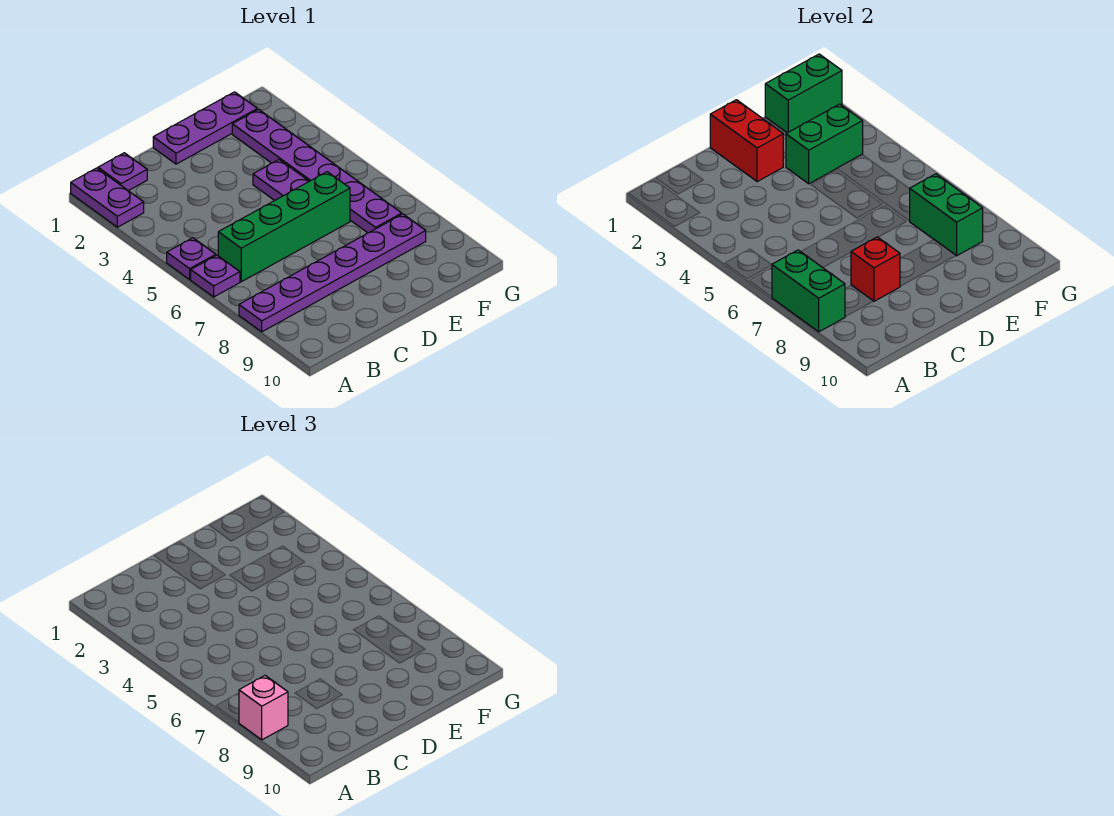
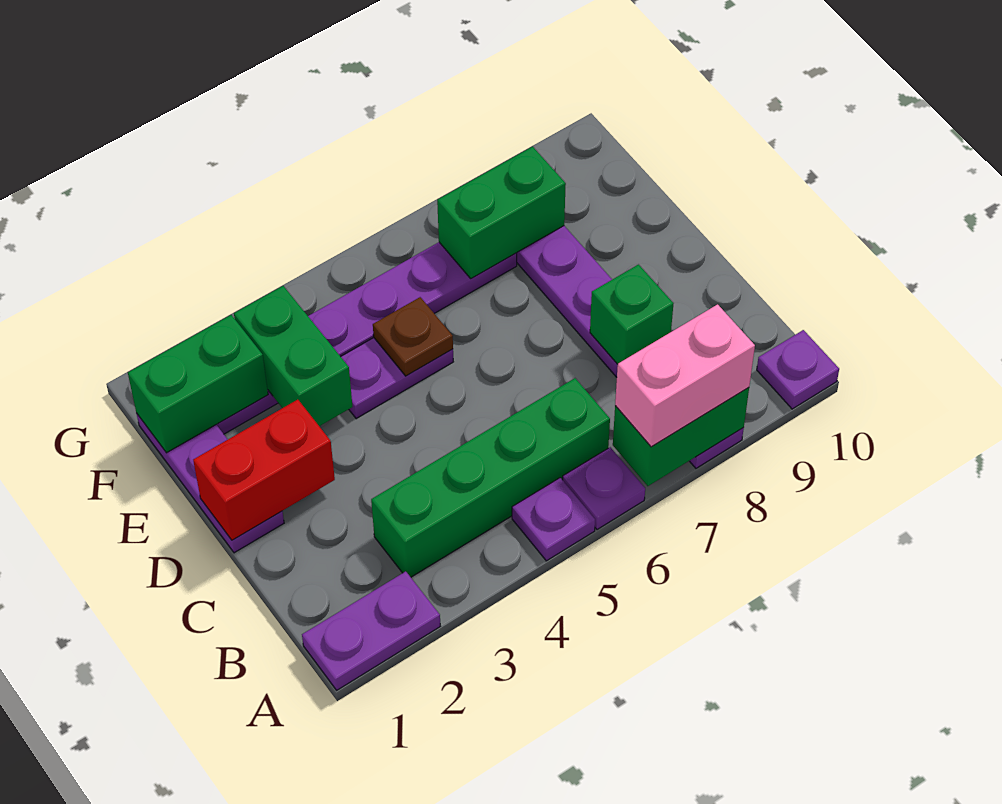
pink 1x1 brick [239,676,288,740] -> pink 1x2 brick [615,304,755,447]
purple 1x1 plate [98,153,147,191] -> purple 1x1 plate moved to [757,330,839,409]
green 1x4 brick [218,172,350,282] -> green 1x4 brick turned to [371,378,610,577]
red 1x1 brick [851,237,900,301] -> green 1x1 brick [590,265,673,364]
none -> brown 1x1 plate [373,297,453,376]
green 1x2 brick [765,54,842,133] -> green 1x2 brick turned to [128,315,268,453]

